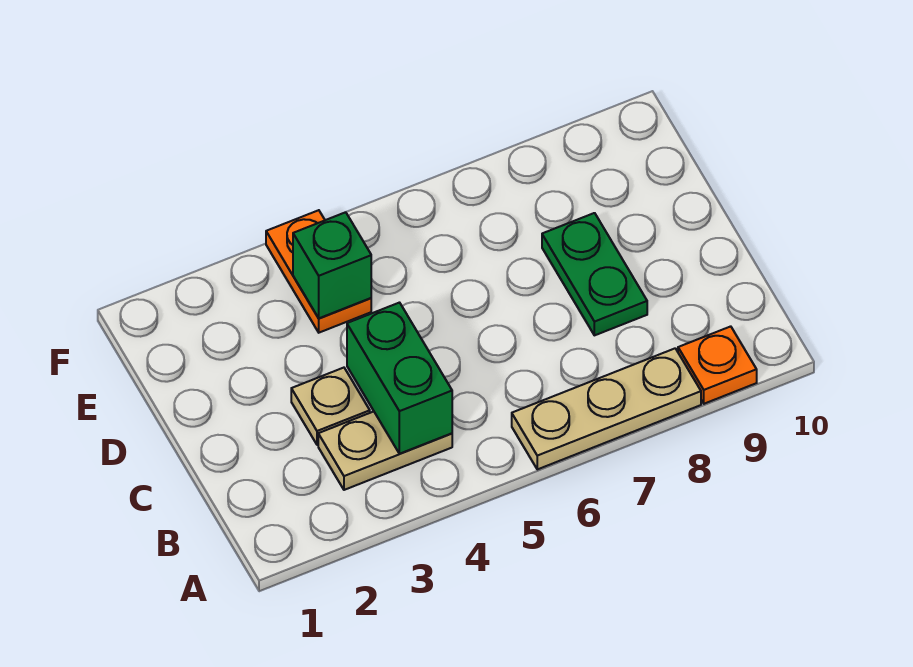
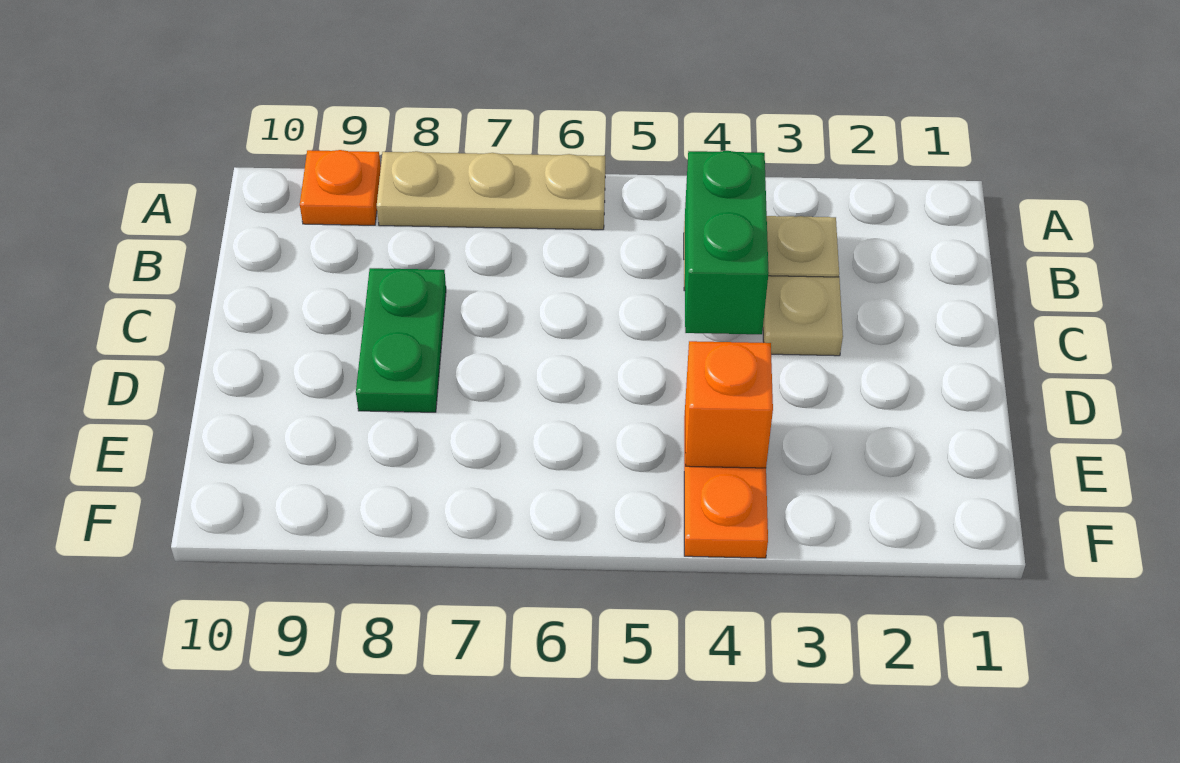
green 1x1 brick [293,212,371,318] -> orange 1x1 brick [685,341,773,468]

